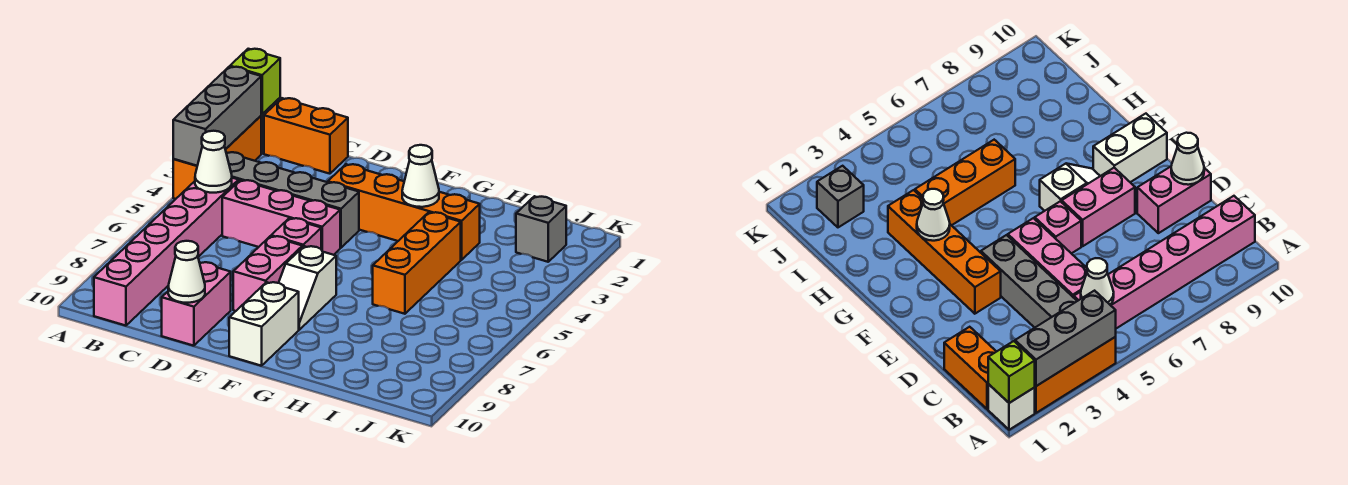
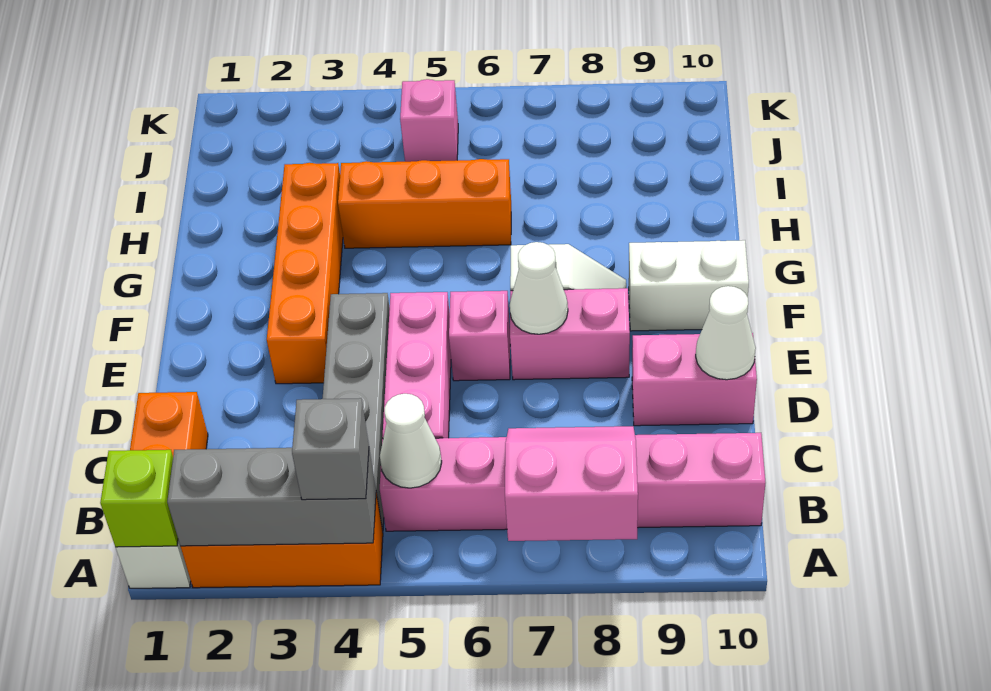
none -> pink 2x2 slope [505,426,638,541]
white 1x1 cone [402,145,439,207] -> white 1x1 cone moved to [510,242,568,334]
grey 1x1 brick [516,196,566,262] -> grey 1x1 brick moved to [292,398,369,500]
none -> pink 1x1 brick [400,79,458,162]

